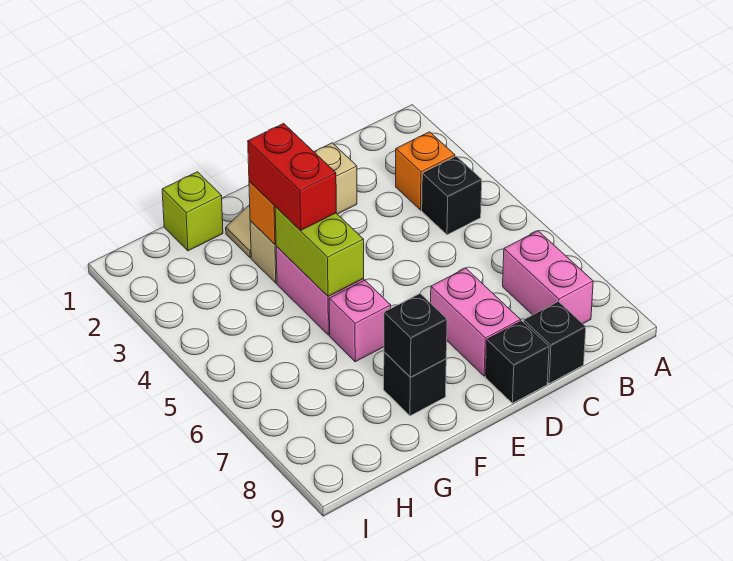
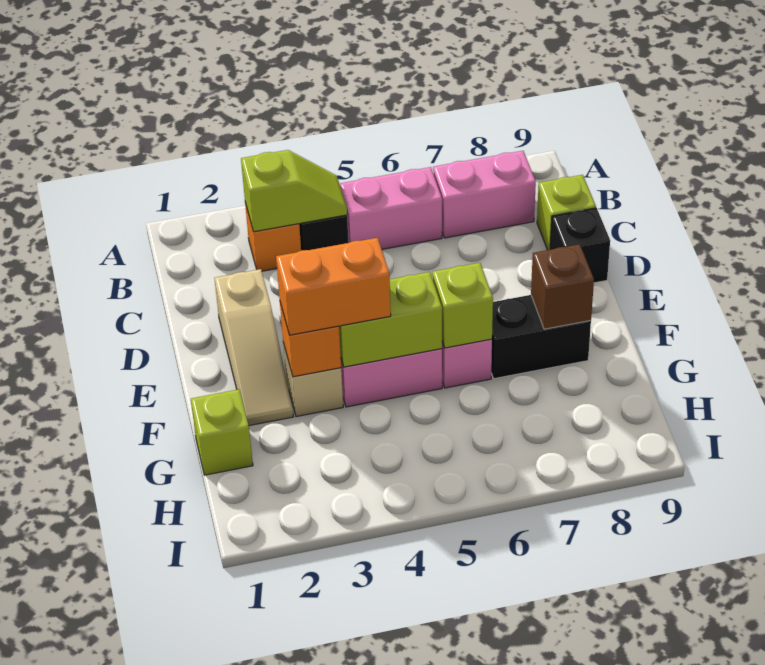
none -> lime 1x2 slope [241,150,347,232]
black 1x1 brick [524,301,586,384] -> lime 1x1 brick [537,175,596,250]
pink 1x2 brick [431,268,521,376] -> pink 1x2 brick moved to [340,167,442,249]
red 1x2 brick [248,123,336,231] -> orange 1x2 brick [276,238,391,335]
none -> lime 1x1 brick [432,263,493,348]
black 1x1 brick [384,352,446,416] -> black 1x2 brick [491,295,591,379]
black 1x1 brick [384,294,447,377] -> brown 1x1 brick [531,244,594,329]

